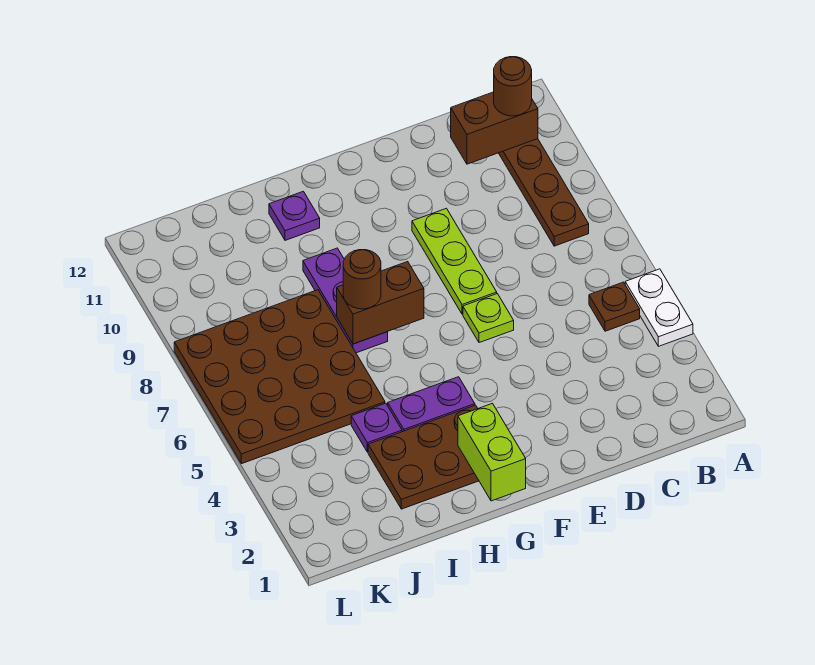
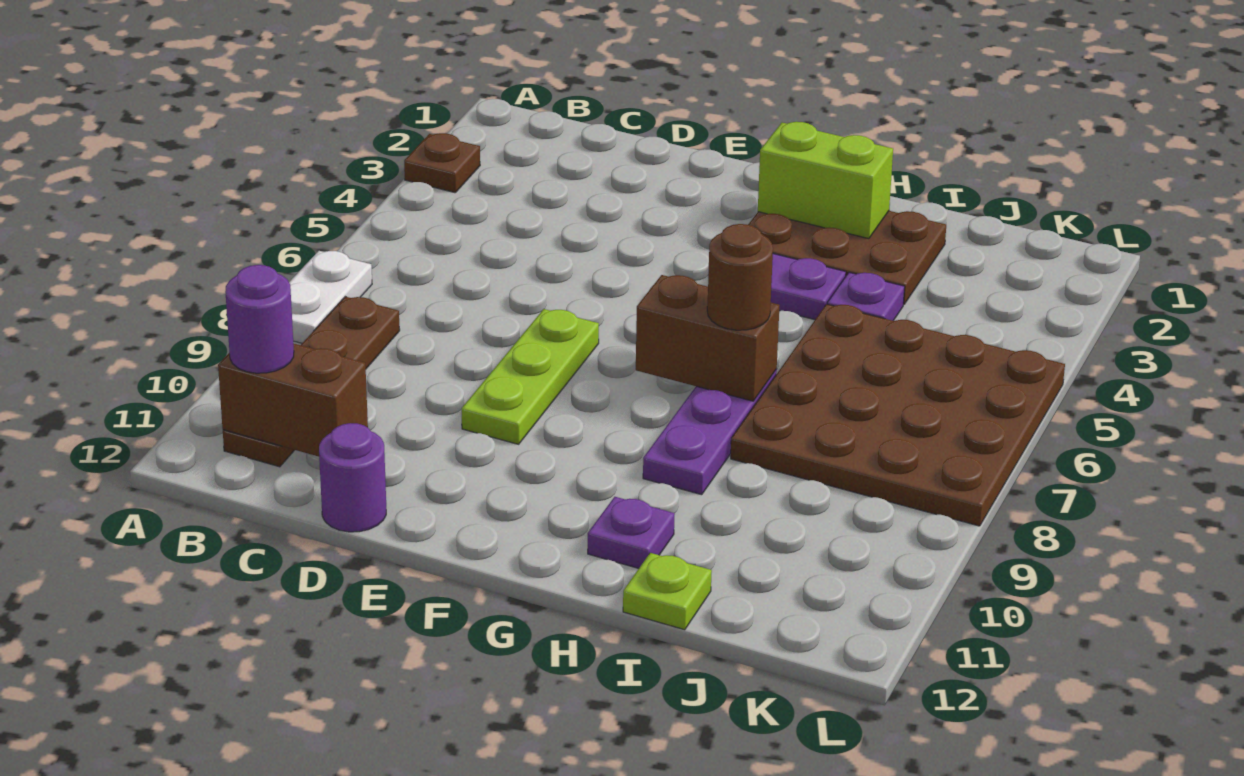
white 1x2 plate [625,269,693,346] -> white 1x2 plate moved to [289,251,372,343]
brown 1x1 plate [589,282,640,331] -> brown 1x1 plate moved to [404,133,480,193]
brown 1x1 round brick [494,57,532,116] -> purple 1x1 round brick [225,265,294,373]
none -> purple 1x1 round brick [319,423,386,532]
lime 1x1 plate [463,294,514,343] -> lime 1x1 plate moved to [623,553,712,630]
lime 1x2 brick [458,403,526,501] -> lime 1x2 brick turned to [758,122,893,239]

